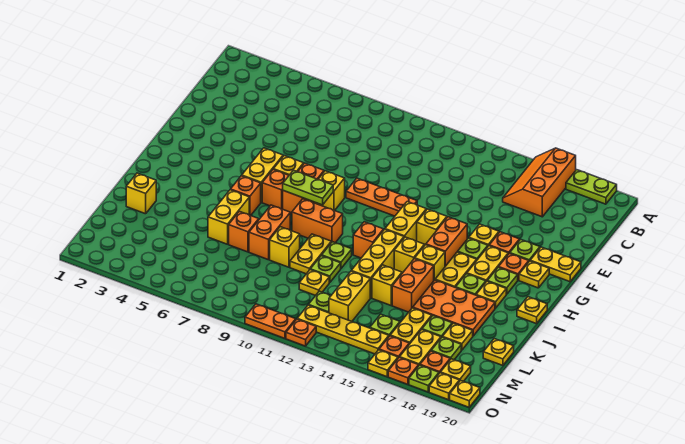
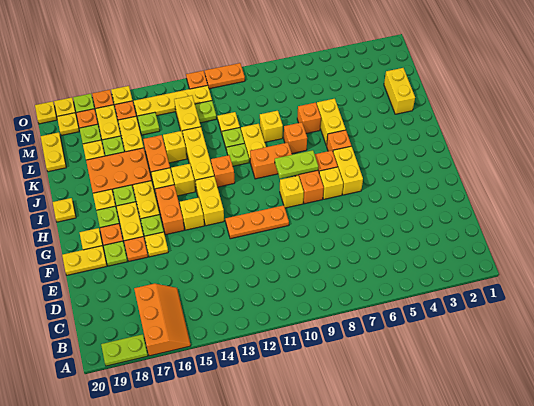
orange 1x2 brick [249,205,290,260] -> orange 1x1 brick [284,122,307,153]
yellow 1x1 brick [126,173,156,214] -> yellow 1x2 brick [384,68,415,114]
yellow 1x1 plate [483,339,514,365] -> yellow 1x2 plate [41,132,66,172]

